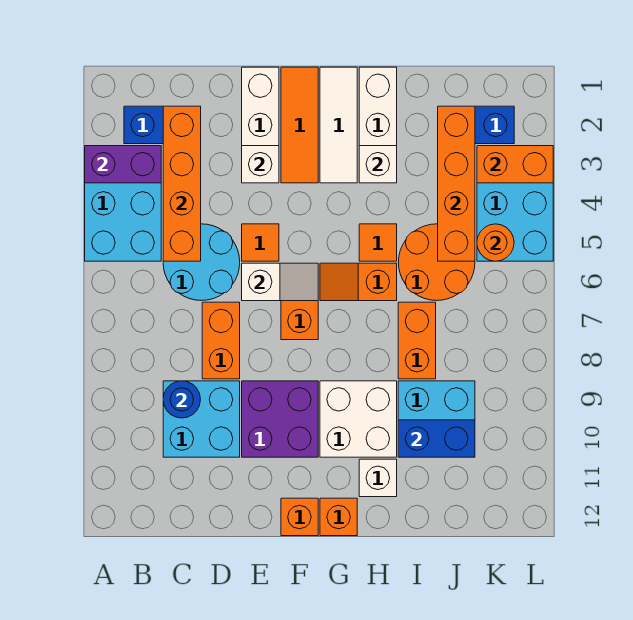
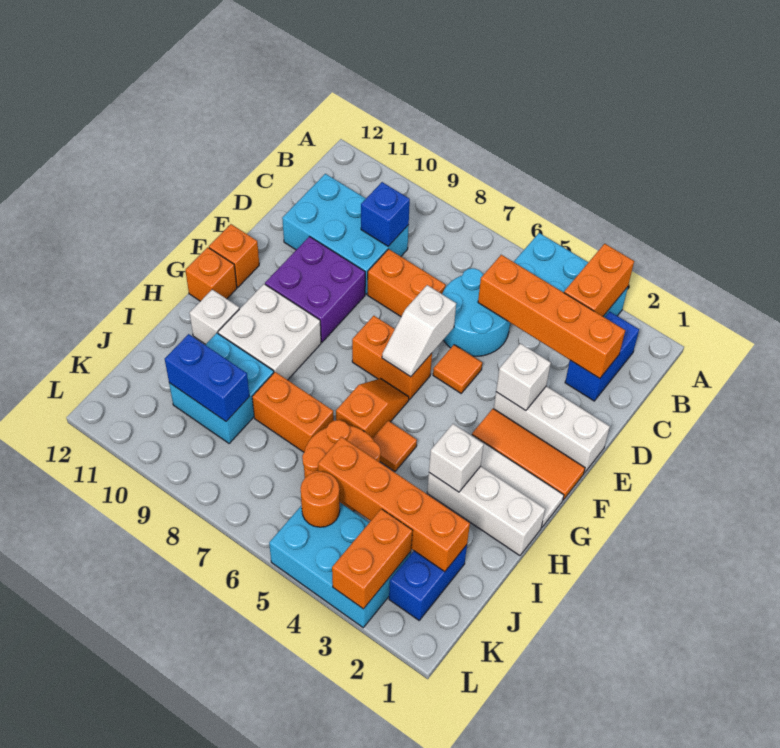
purple 1x2 brick [85,146,161,183] -> orange 1x2 brick [564,244,634,316]
cyan 2x2 brick [163,381,240,457] -> cyan 2x3 brick [282,174,409,294]
blue 1x1 round brick [163,381,200,418] -> blue 1x1 brick [361,182,410,246]
blue 1x2 brick [398,420,475,457] -> blue 1x2 brick turned to [165,334,250,421]

